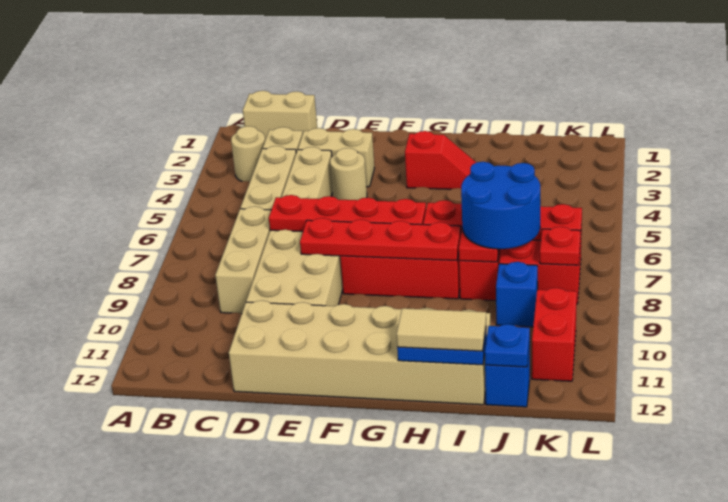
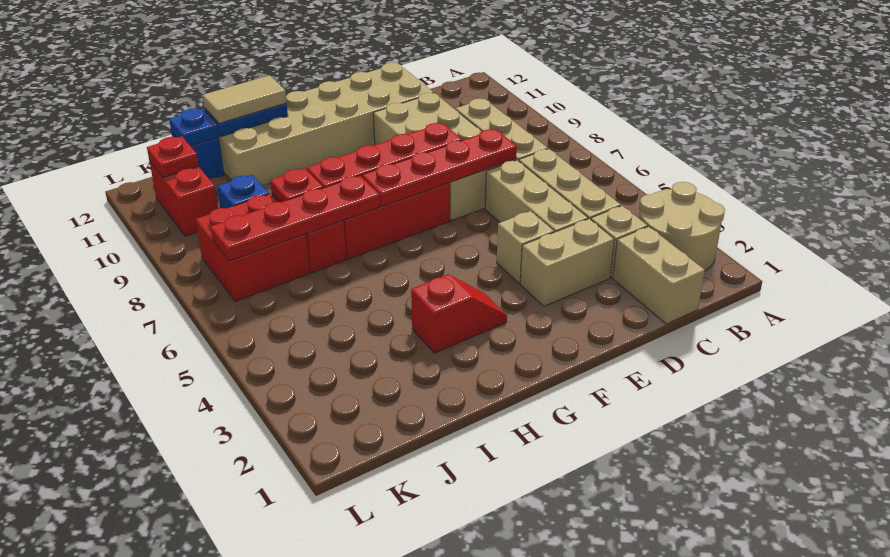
tan 1x2 brick [243,91,317,140] -> tan 1x2 brick turned to [613,227,705,324]
tan 1x1 round brick [231,126,265,182] -> tan 2x2 round brick [639,182,725,271]
tan 1x1 round brick [330,148,367,200] -> tan 1x1 brick [497,211,554,284]
red 1x2 slope [405,131,476,189] -> red 1x2 slope turned to [411,274,507,353]
blue 2x2 round brick [461,162,540,249] -> none
red 1x1 plate [540,227,580,265] -> red 1x1 plate moved to [147,136,199,178]

